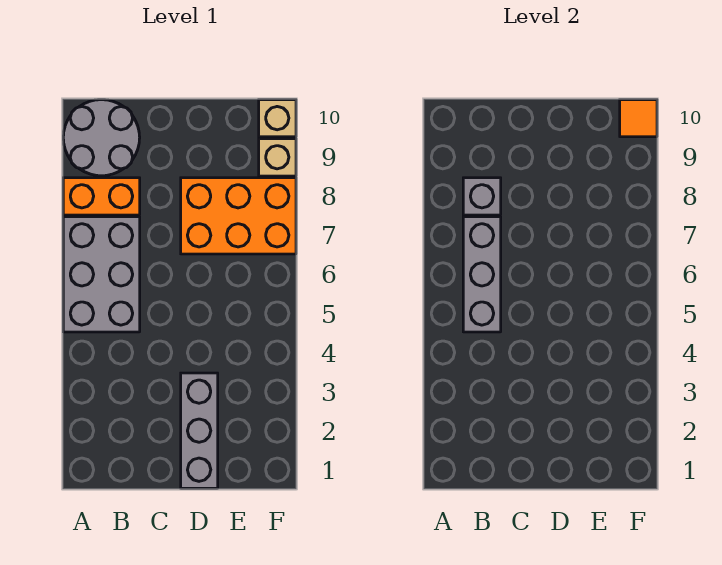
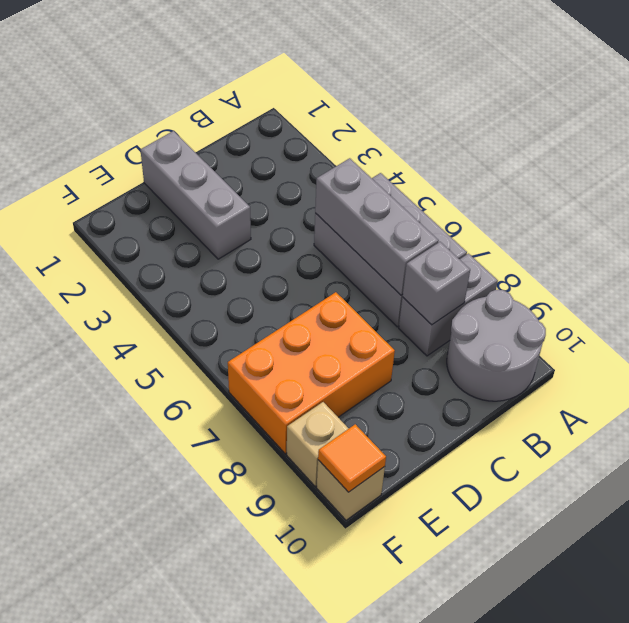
orange 1x2 brick [63,178,140,215] -> grey 1x2 brick [399,254,498,356]

